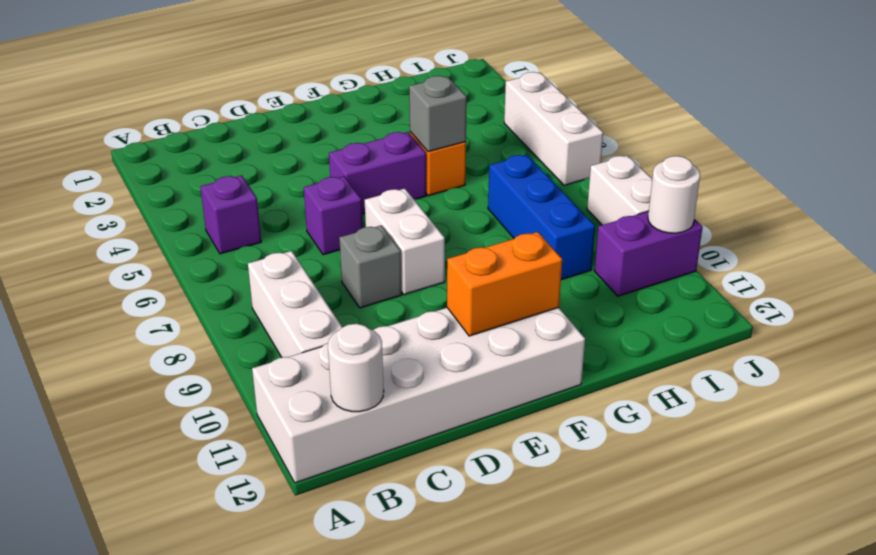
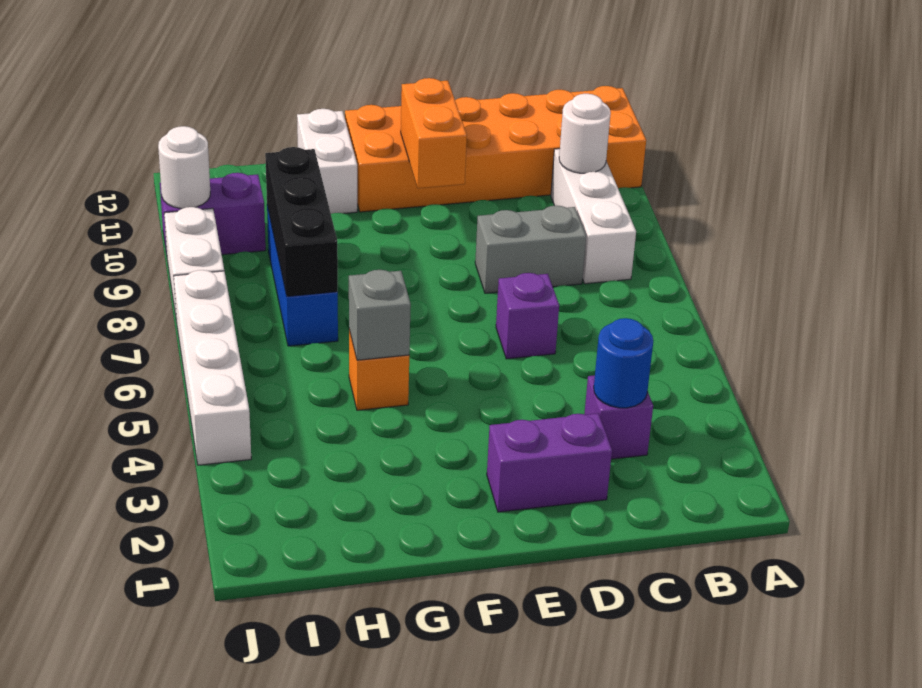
white 2x6 brick [252,308,585,483] -> orange 2x6 brick [345,86,646,212]
purple 1x1 brick [200,175,261,254] -> purple 1x1 brick moved to [584,375,653,459]
white 1x1 round brick [328,324,384,412] -> white 1x1 round brick moved to [559,94,611,173]
none -> blue 1x1 round brick [594,318,653,408]
grey 1x1 brick [339,225,402,308] -> grey 1x2 brick [475,206,586,293]
purple 1x2 brick [329,132,426,214] -> purple 1x2 brick moved to [487,413,612,512]
white 1x2 brick [365,188,445,294] -> white 1x2 brick moved to [297,109,357,214]
orange 1x2 brick [447,232,562,336] -> orange 1x2 brick turned to [401,78,467,188]
none -> black 1x3 brick [265,147,338,296]
white 1x3 brick [504,72,603,185] -> white 1x4 brick [174,270,251,465]

